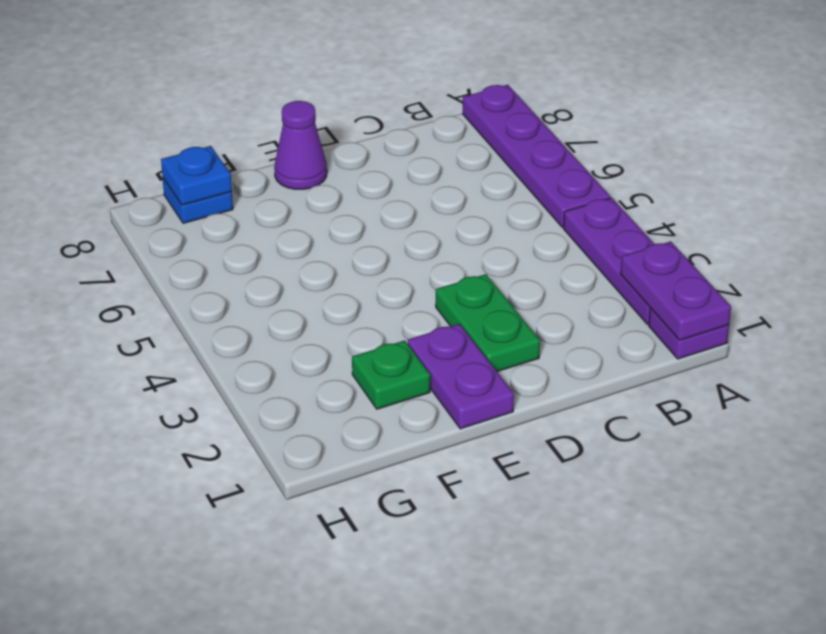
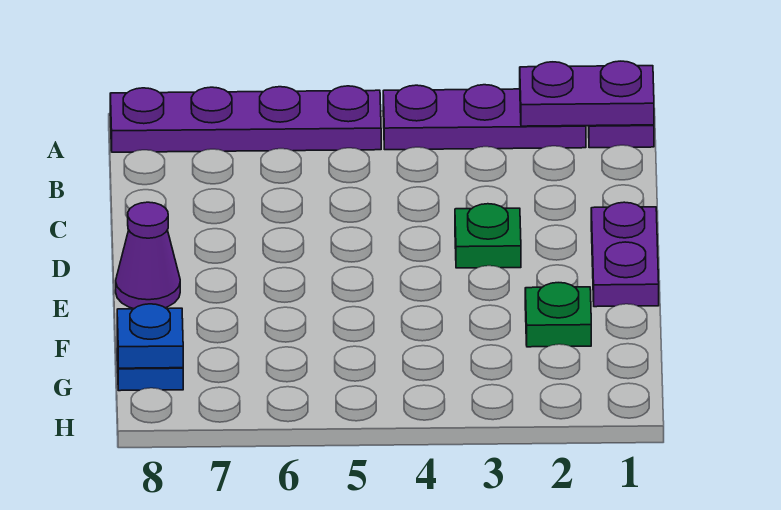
green 1x2 plate [436,274,540,372] -> green 1x1 plate [455,204,521,268]
purple 1x2 plate [408,324,514,429] -> purple 1x2 plate turned to [591,202,659,307]

